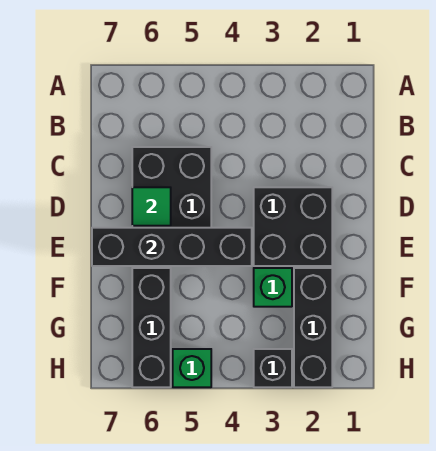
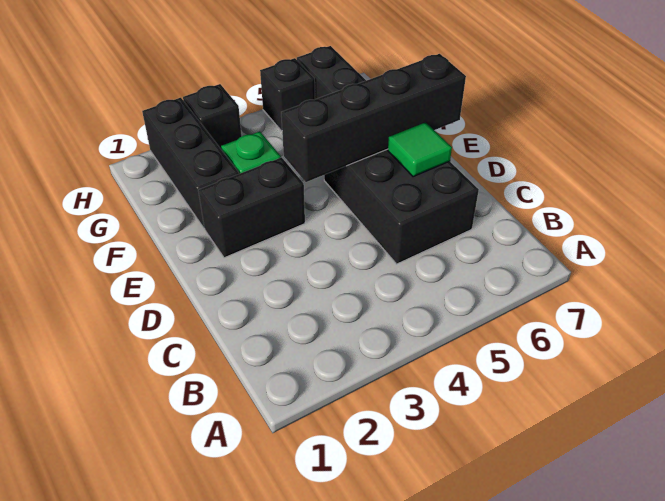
black 2x2 brick [254,187,332,266] -> black 1x2 brick [198,157,305,258]
green 1x1 brick [173,349,211,387] -> black 1x1 brick [260,58,315,131]

